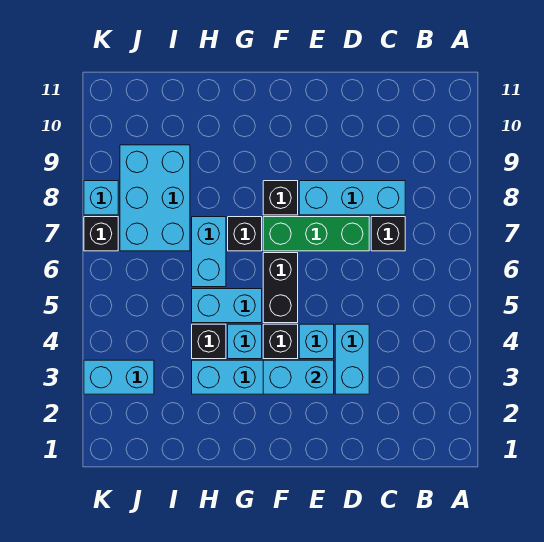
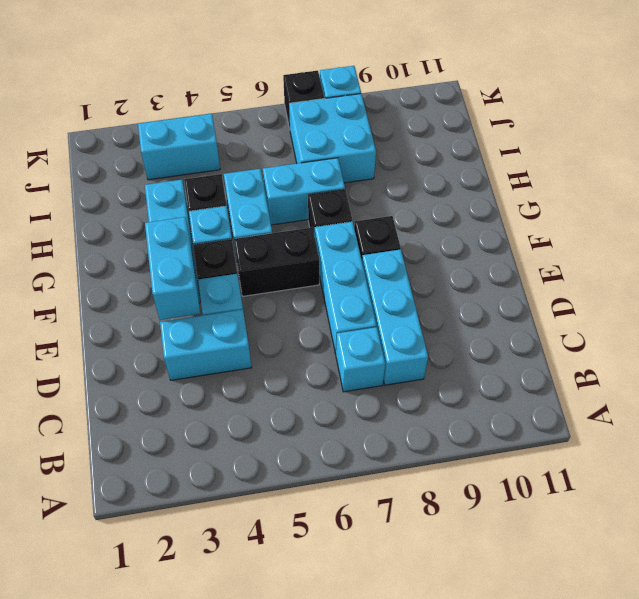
black 1x1 brick [371,217,405,251] -> cyan 1x1 brick [336,327,385,392]
green 1x3 brick [263,217,369,251] -> cyan 1x3 brick [315,222,377,354]
cyan 2x3 brick [120,145,190,251] -> cyan 2x2 brick [289,94,376,183]
cyan 1x2 brick [84,360,154,394] -> cyan 1x2 brick turned to [138,114,220,180]

